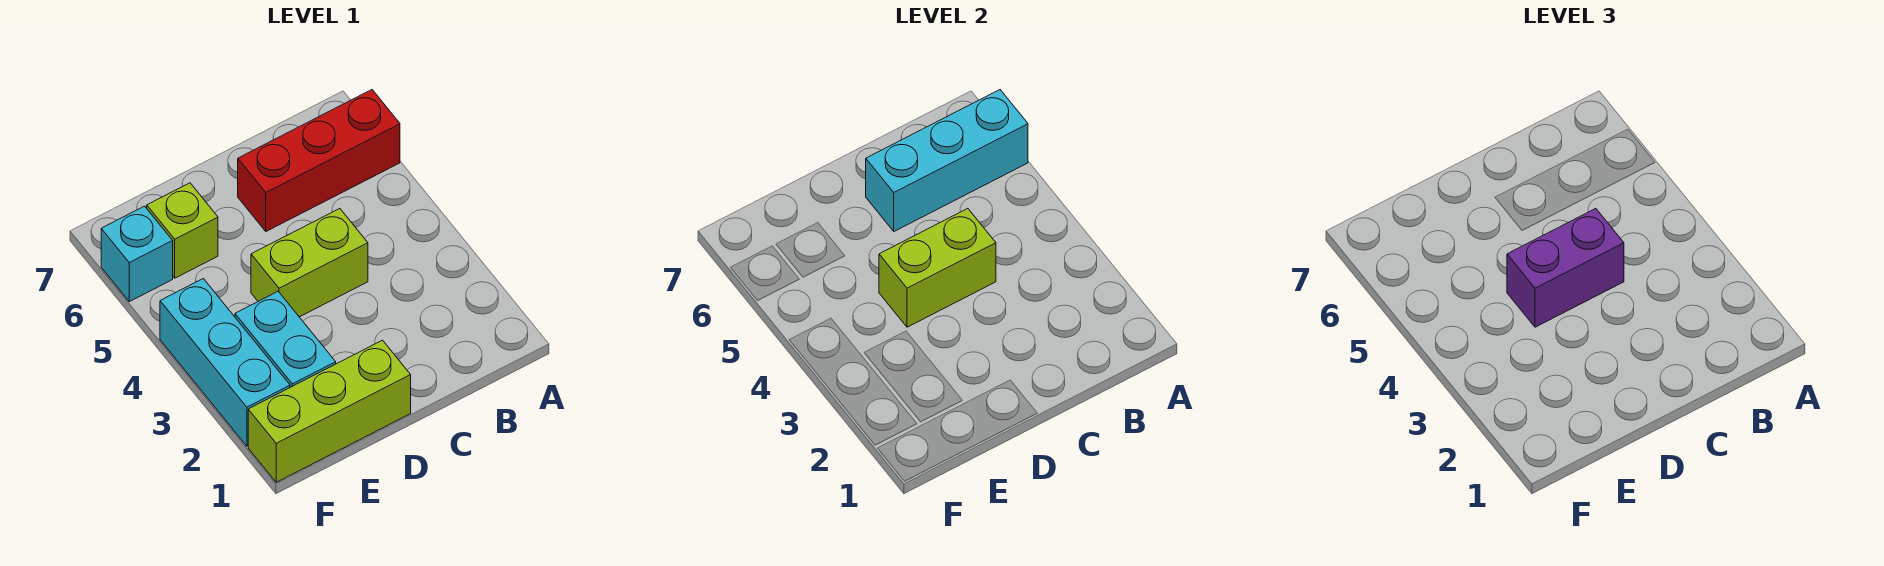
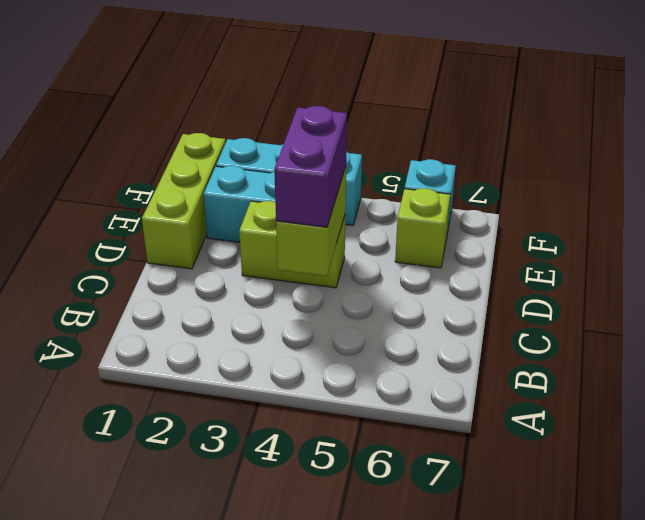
red 1x3 brick [238,90,400,231] -> none
cyan 1x3 brick [866,90,1028,231] -> none
lime 1x2 brick [251,209,368,317] -> lime 1x2 brick turned to [239,201,345,288]

